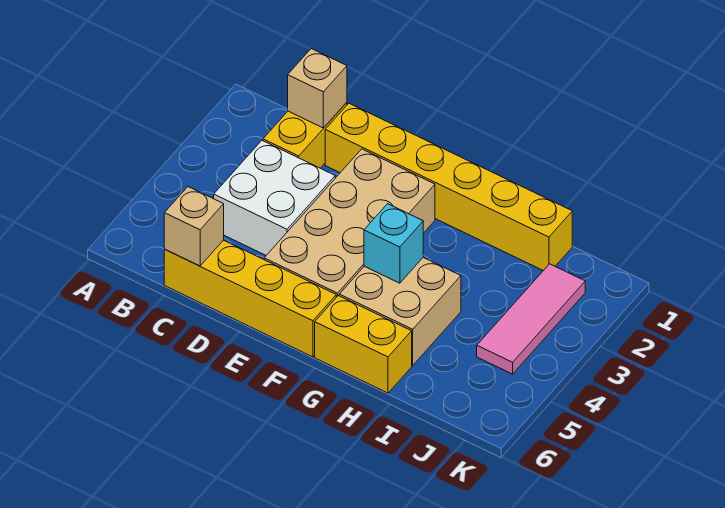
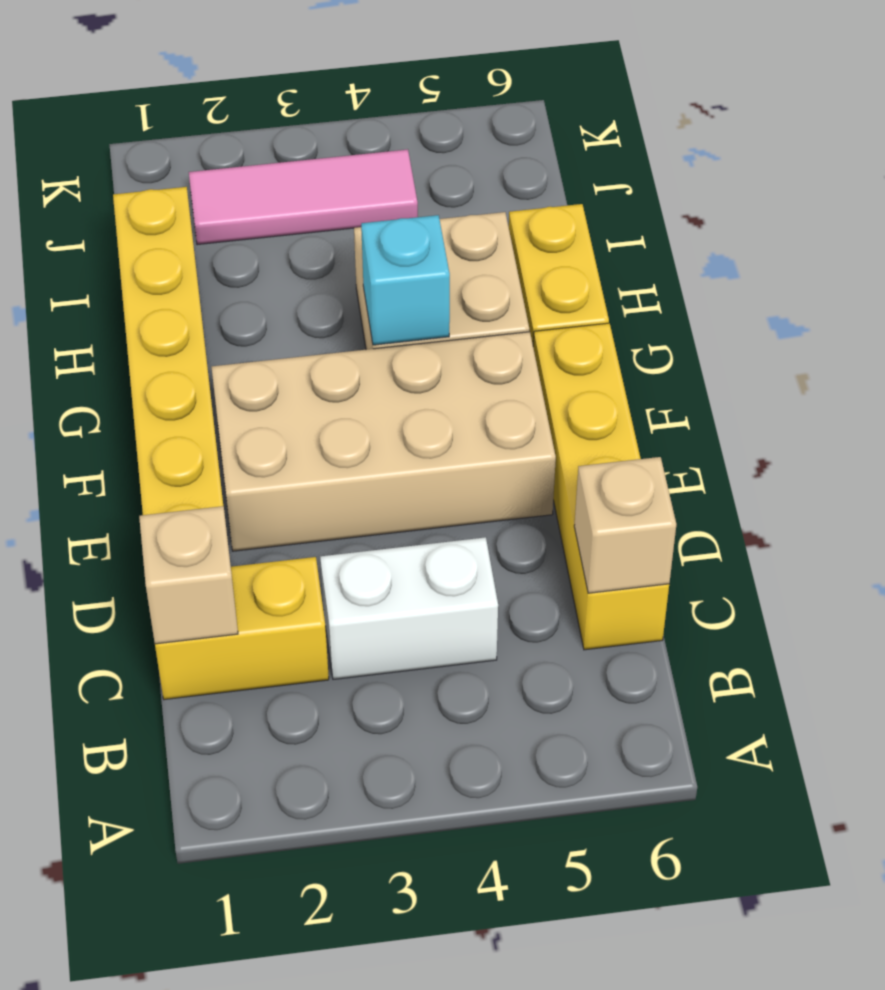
white 2x2 brick [214,141,335,255] -> white 1x2 brick [320,537,498,679]

